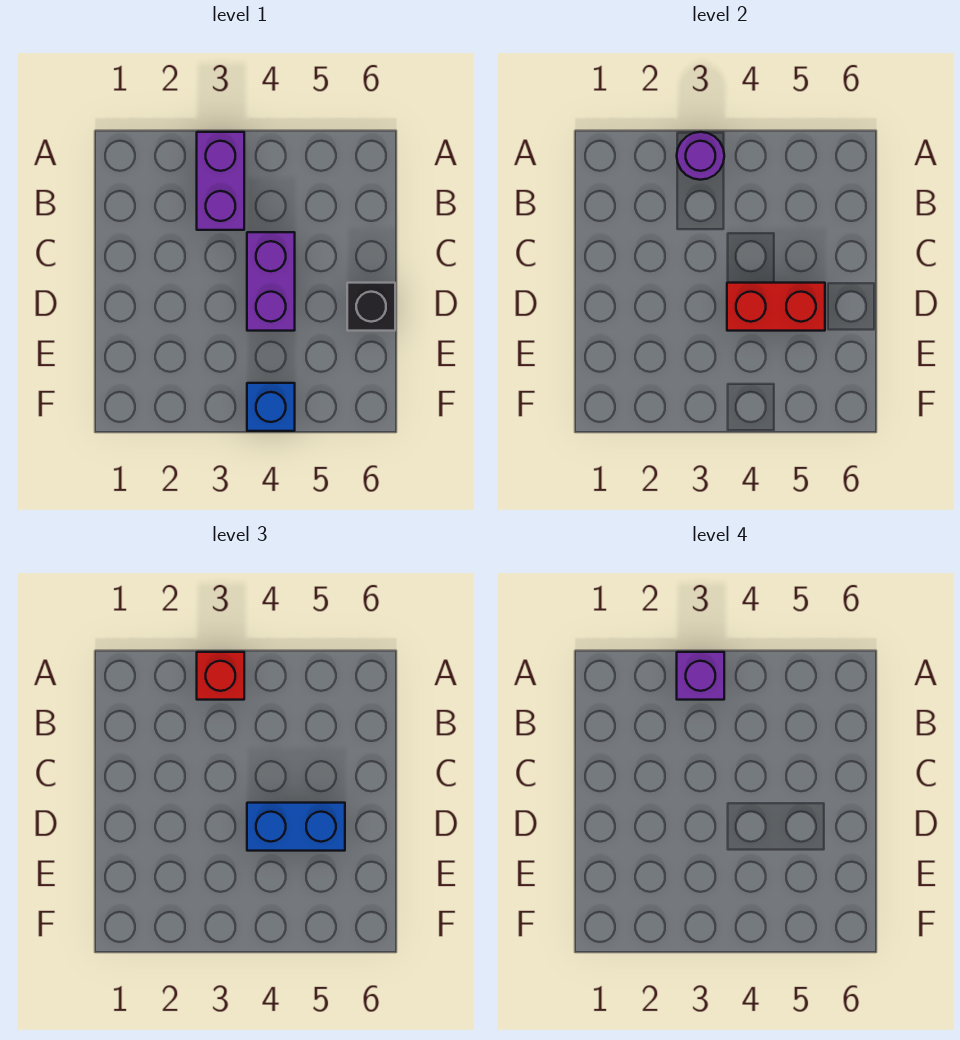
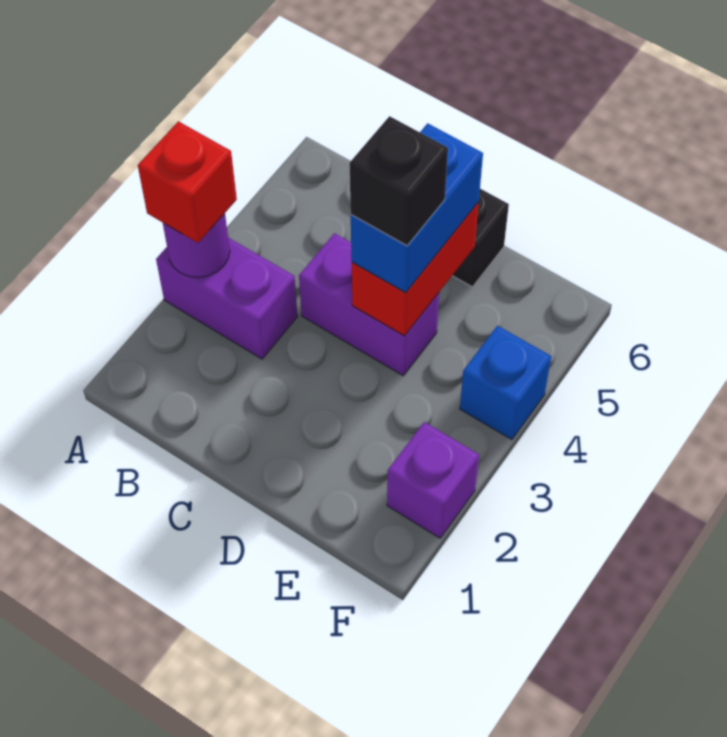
purple 1x1 brick [677,652,724,700] -> purple 1x1 brick moved to [387,422,479,538]
none -> black 1x1 brick [350,116,448,246]

